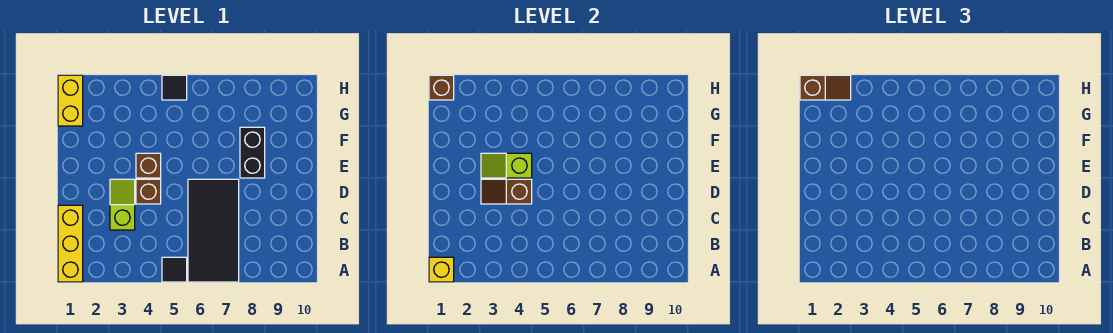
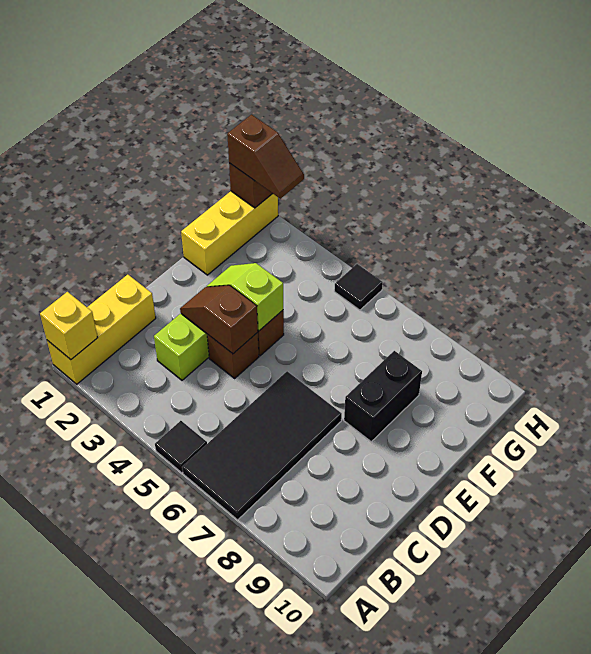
yellow 1x2 brick [58,75,83,126] -> yellow 1x3 brick [181,191,278,275]

